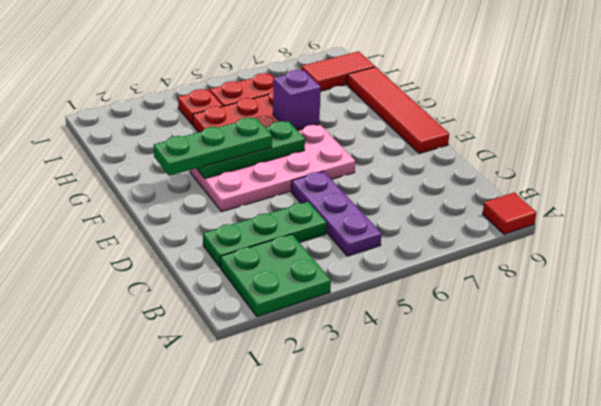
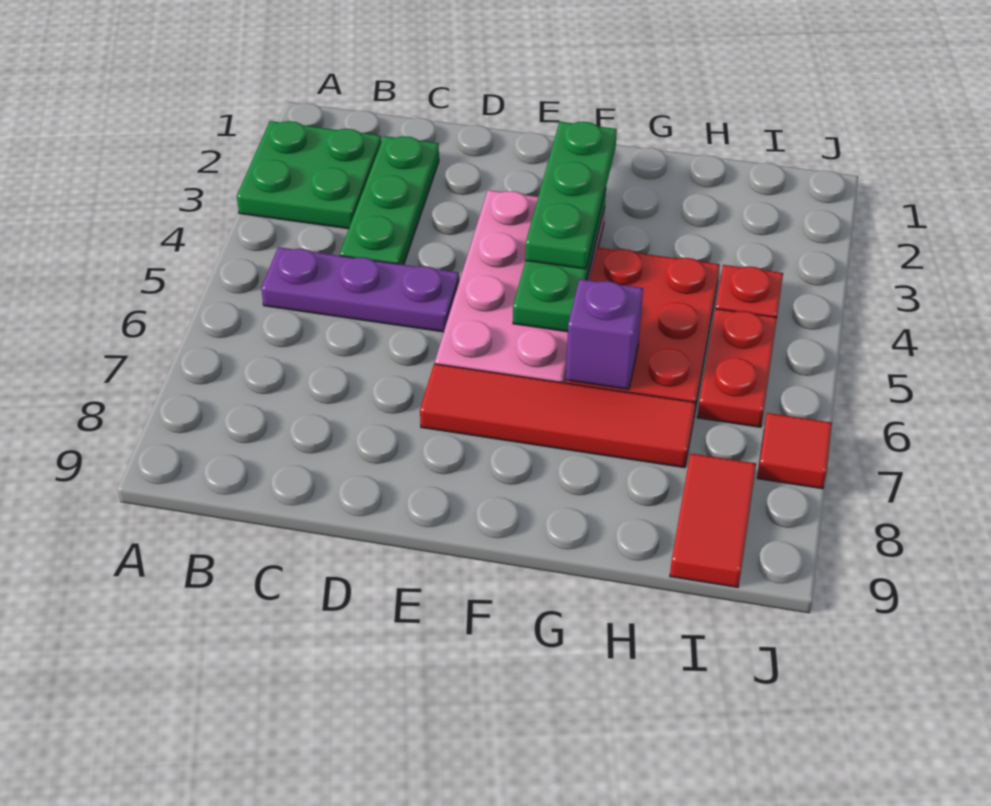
red 1x1 tile [483,192,536,234] -> red 1x1 tile moved to [757,413,832,489]
red 1x4 tile [347,67,449,154] -> red 1x4 tile moved to [420,364,696,468]

